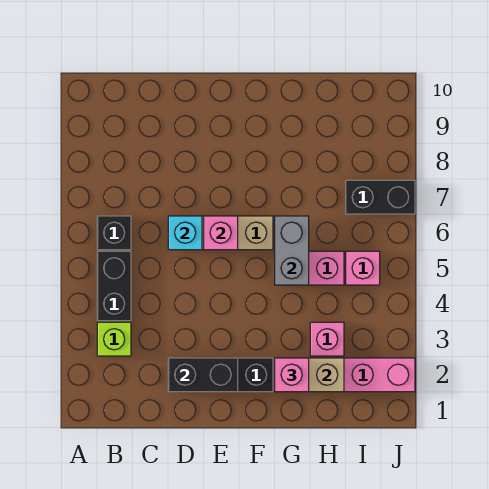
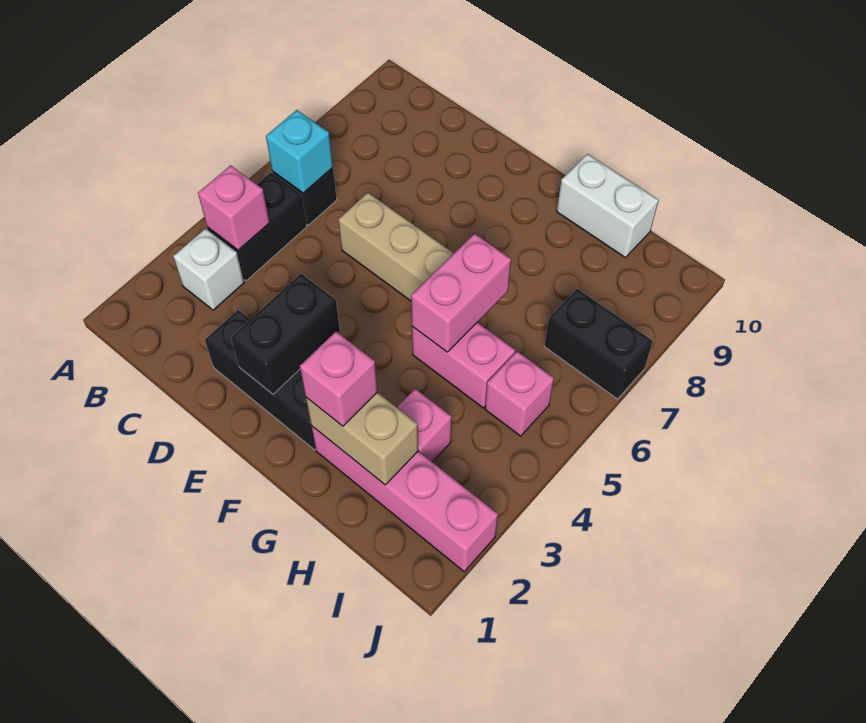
lime 1x1 brick [97,322,131,356] -> white 1x1 brick [173,229,244,310]
black 1x2 brick [168,358,238,392] -> black 1x2 brick turned to [231,274,340,394]
cyan 1x1 brick [168,216,202,250] -> cyan 1x1 brick moved to [266,110,333,193]
pink 1x1 brick [204,216,238,250] -> pink 1x1 brick moved to [198,165,270,250]
grey 1x2 brick [275,216,309,285] -> pink 1x2 brick [411,234,511,352]
none -> white 1x2 brick [557,154,659,258]

